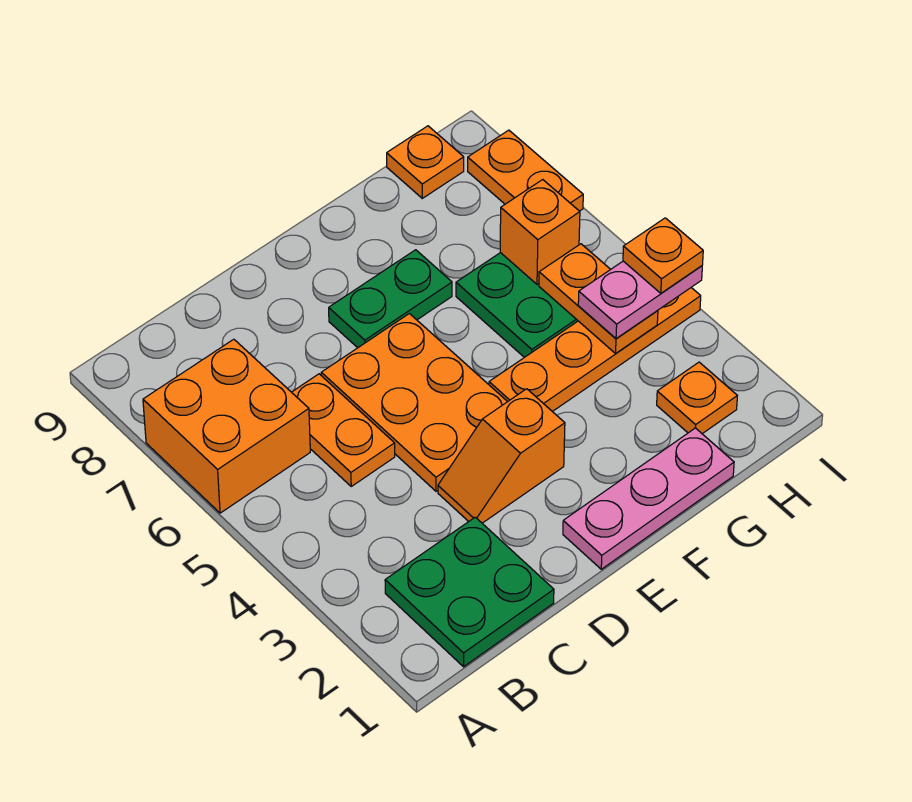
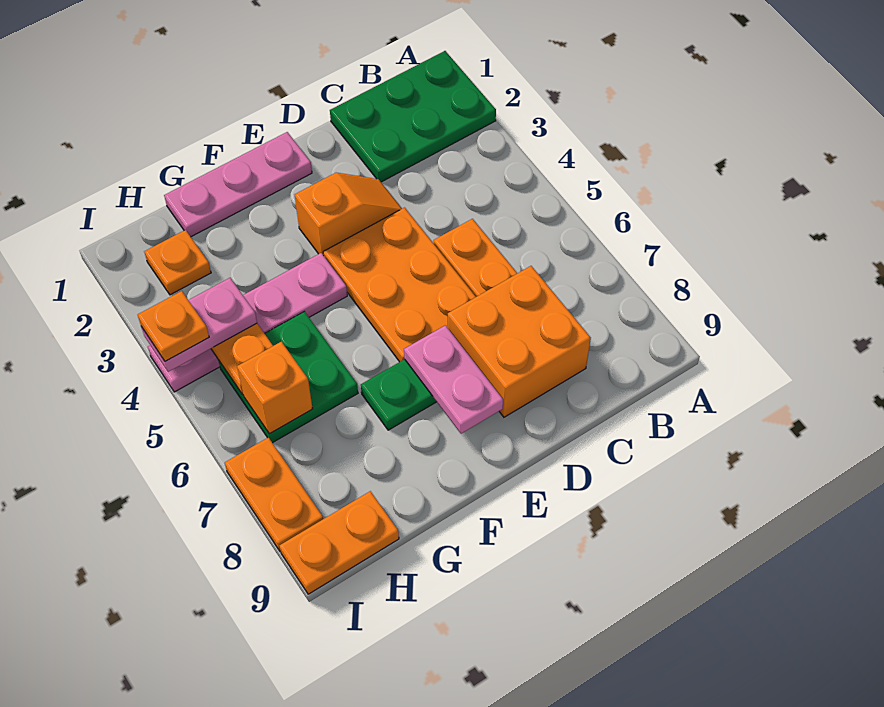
orange 2x2 brick [143,339,310,513] -> orange 2x2 brick moved to [448,266,591,417]
green 2x2 plate [385,517,554,667] -> green 2x3 plate [330,51,496,182]
none -> pink 1x2 plate [404,325,503,434]
orange 1x4 plate [489,288,701,412] -> pink 1x4 plate [148,253,347,392]
orange 1x1 plate [387,126,464,198] -> orange 1x2 plate [279,491,399,594]

